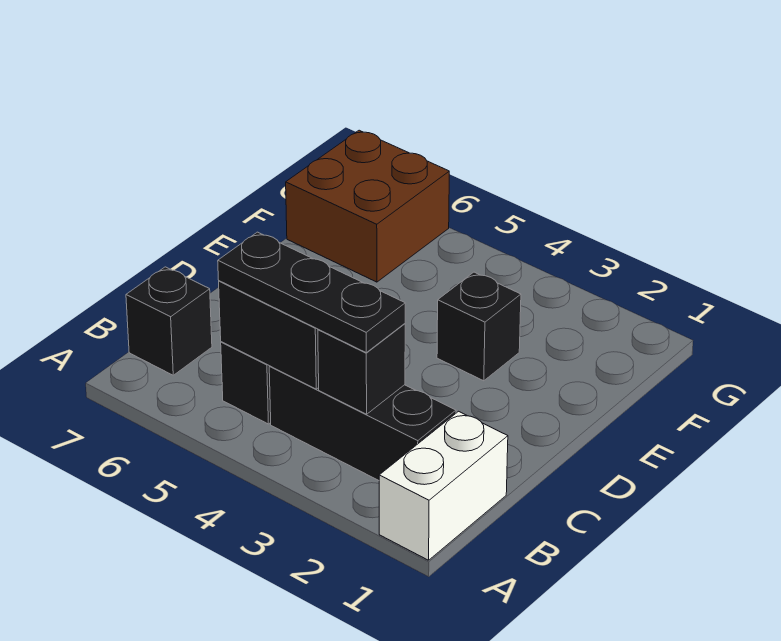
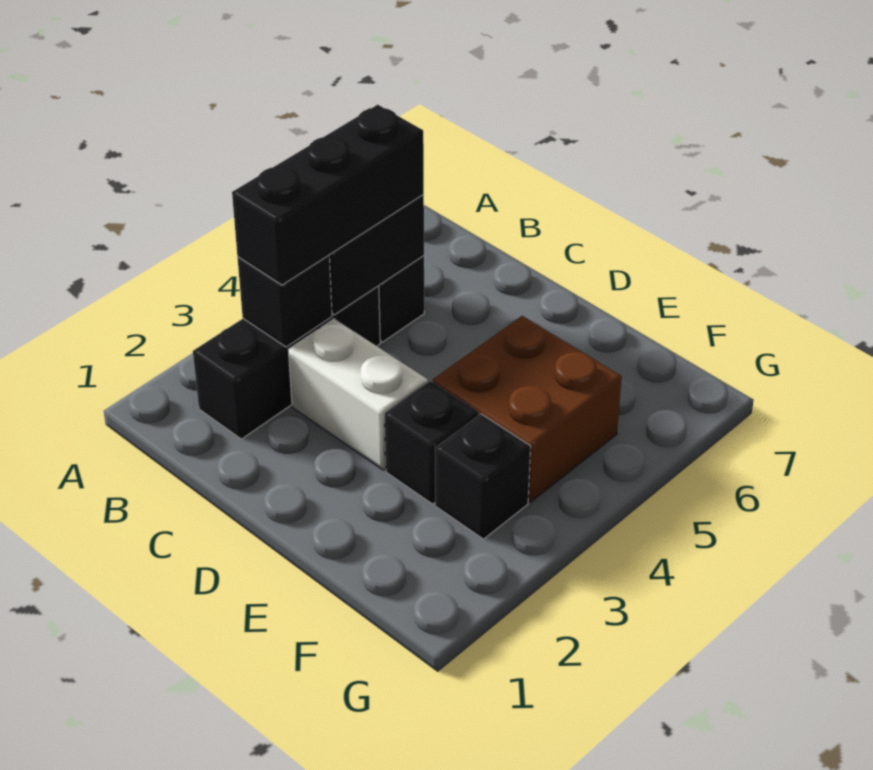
white 1x2 brick [379,411,508,560] -> white 1x2 brick moved to [288,319,428,470]
black 1x3 plate [218,232,405,353] -> black 1x3 brick [232,105,424,285]
black 1x1 brick [126,267,212,375] -> black 1x1 brick moved to [435,414,531,539]
brown 2x2 brick [286,130,449,282] -> brown 2x2 brick moved to [433,316,622,502]

